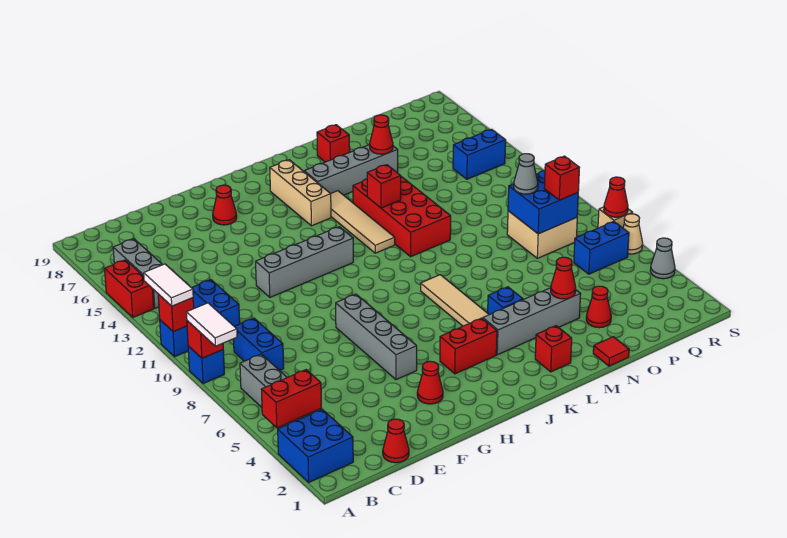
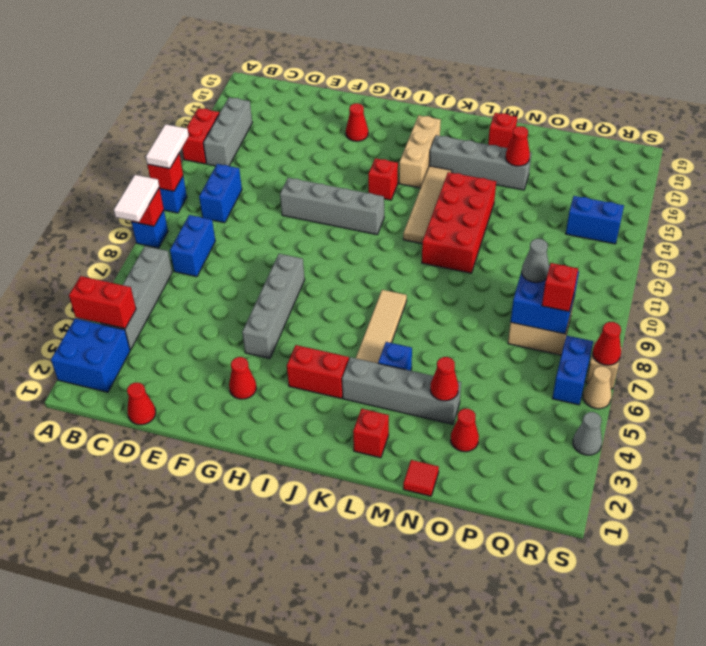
red 1x1 brick [367,165,401,208] -> red 1x1 brick moved to [368,158,398,200]
blue 1x2 brick [574,221,629,274] -> blue 1x2 brick turned to [552,335,593,405]

